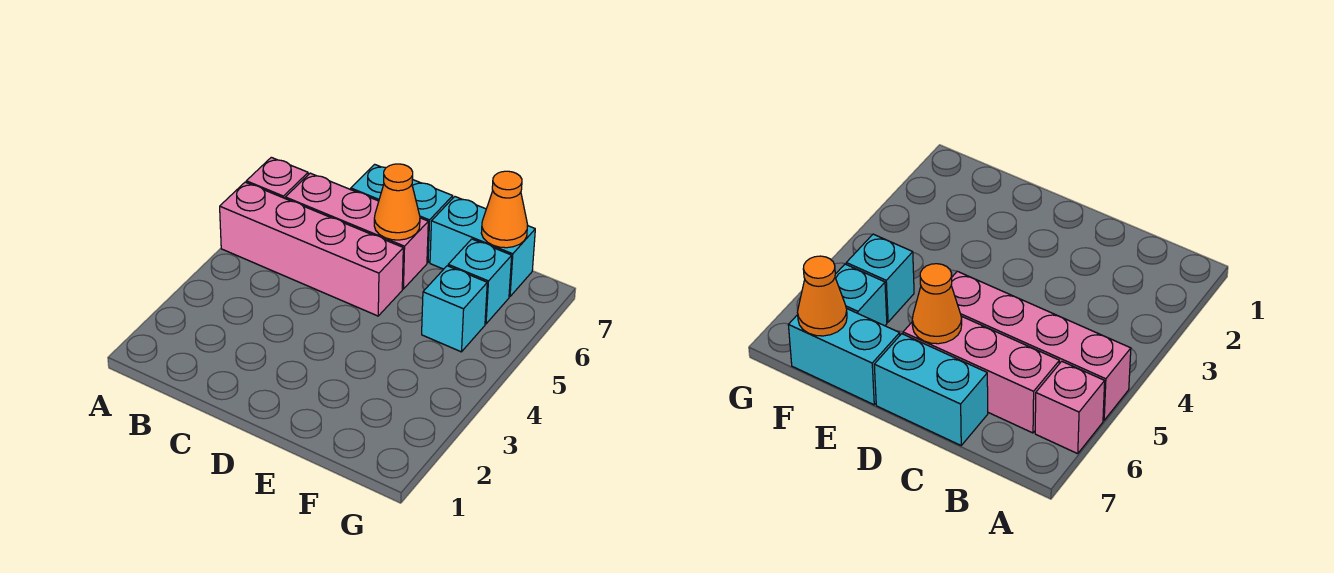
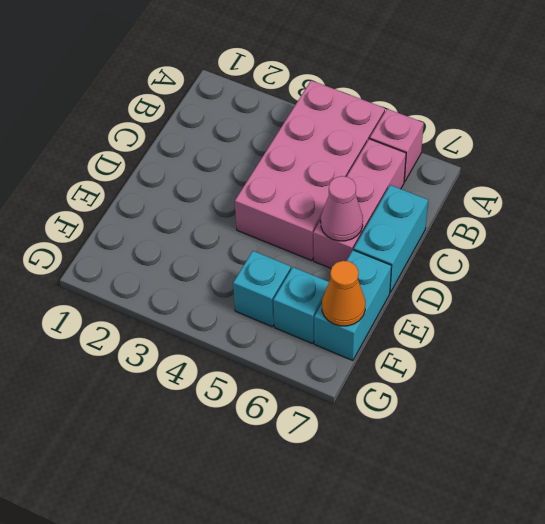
pink 1x4 brick [220,182,403,316] -> pink 2x4 brick [235,80,385,260]
orange 1x1 cone [374,164,420,240] -> pink 1x1 cone [321,176,363,241]

